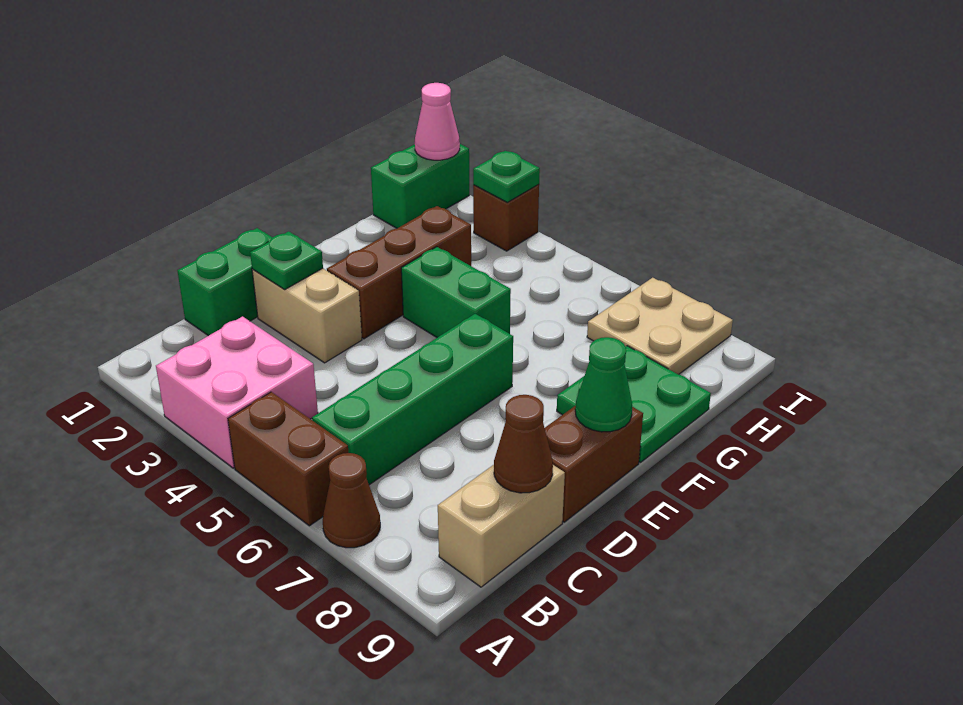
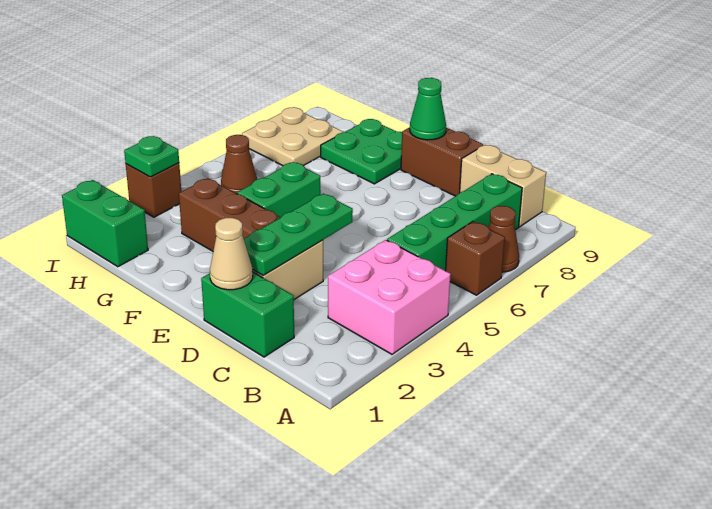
brown 1x2 brick [228,392,348,526] -> brown 1x1 brick [446,222,505,295]
green 1x4 brick [312,314,513,485] -> green 1x4 brick turned to [387,174,522,271]
brown 1x1 cone [494,395,553,493] -> brown 1x1 cone moved to [221,135,257,194]
none -> tan 1x1 cone [210,218,253,290]
green 1x1 plate [250,231,323,289] -> green 1x3 plate [244,194,353,275]
pink 1x1 cone [415,83,460,160] -> none

